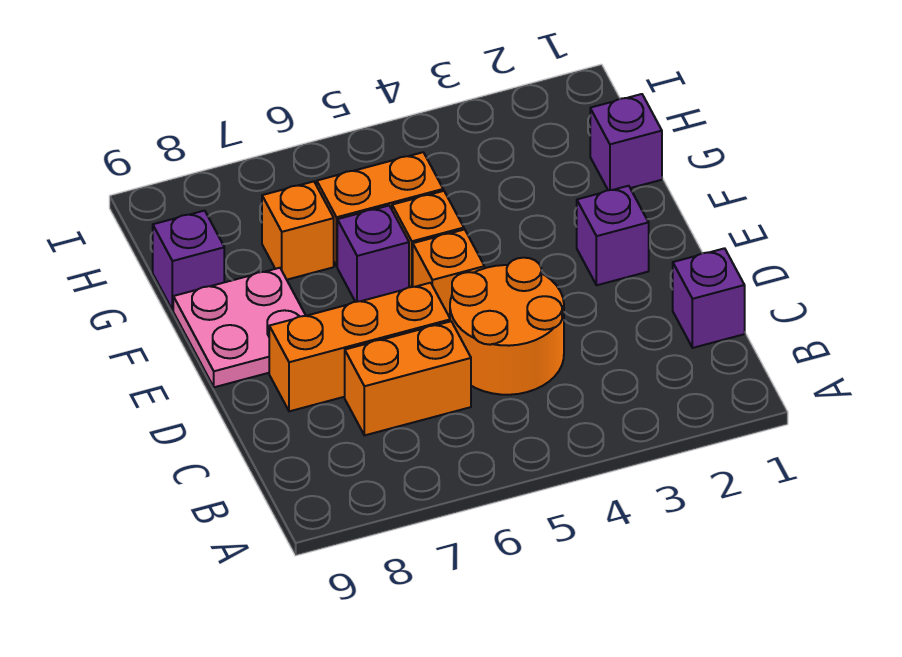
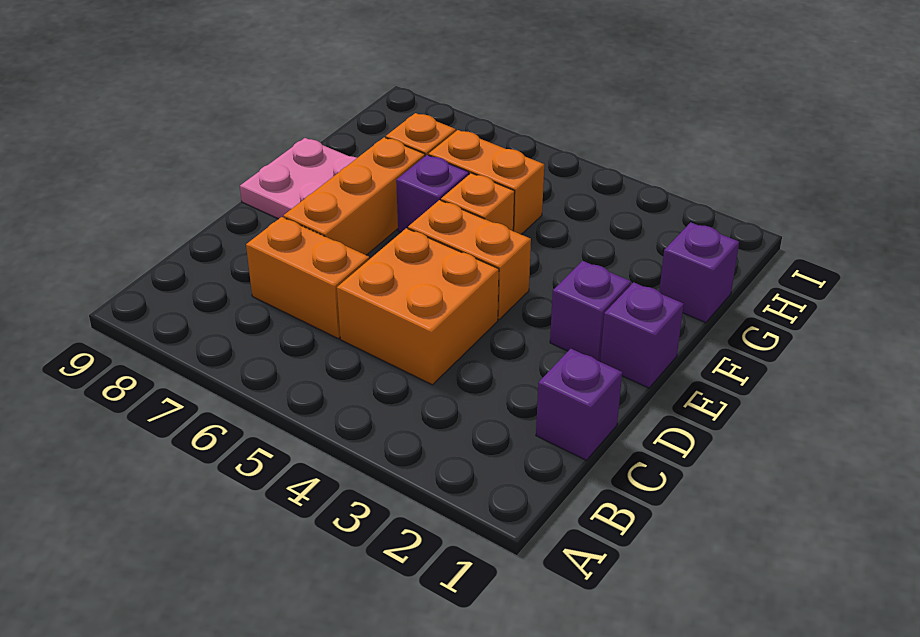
orange 2x2 round brick [450,258,564,395] -> orange 2x2 brick [337,228,499,385]
orange 1x3 brick [269,283,450,411] -> orange 1x3 brick turned to [283,137,425,255]
orange 1x1 brick [413,229,484,318] -> orange 1x2 brick [408,200,531,319]
purple 1x1 brick [153,211,224,310] -> purple 1x1 brick moved to [600,282,684,388]

